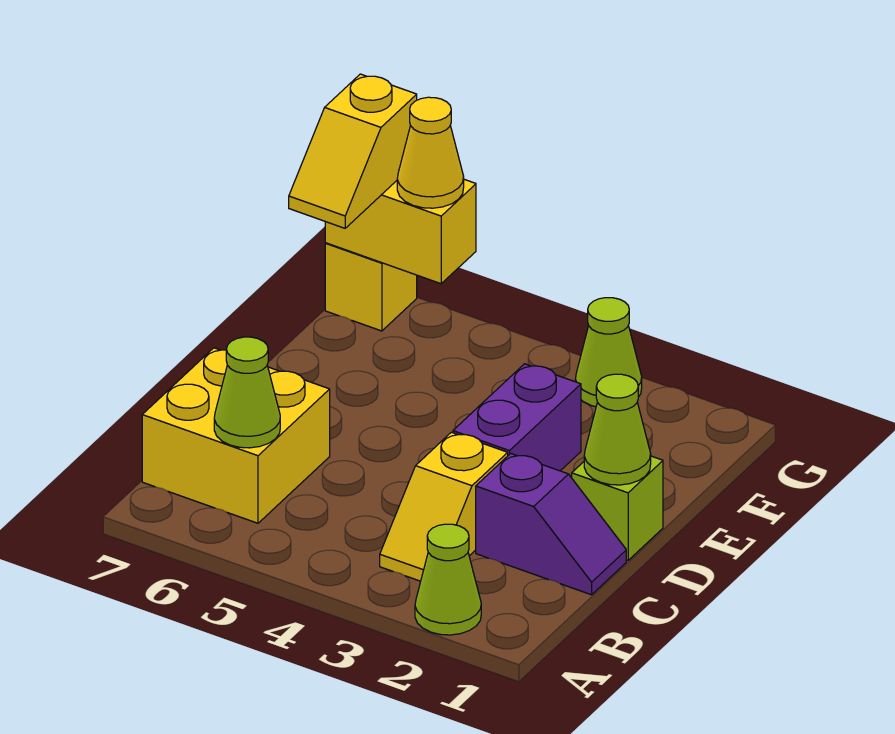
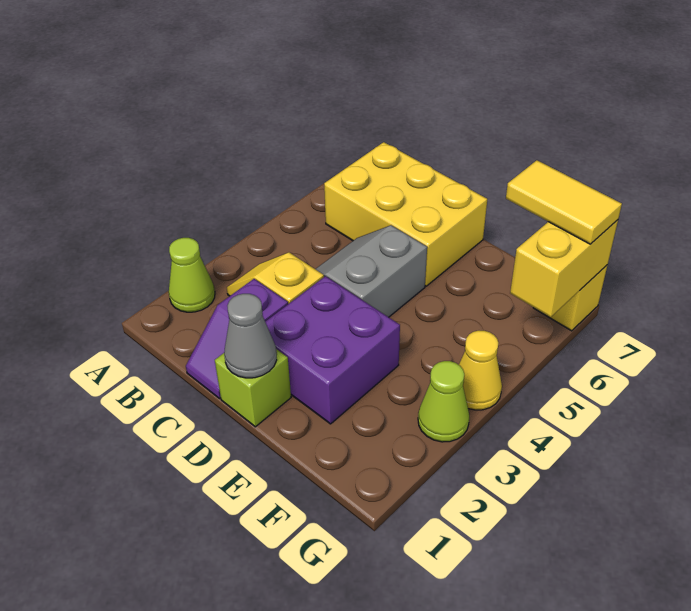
yellow 2x2 brick [142,348,330,523] -> yellow 2x3 brick [324,142,487,286]
lime 1x1 cone [214,337,280,448] -> none
none -> grey 2x2 slope [316,225,427,317]
lime 1x1 cone [584,374,651,485] -> grey 1x1 cone [224,294,277,378]
purple 1x2 brick [453,364,581,471] -> purple 2x2 brick [265,276,400,424]
yellow 1x2 slope [289,74,417,228] -> yellow 1x2 tile [506,160,622,244]
yellow 1x1 cone [397,97,464,208] -> yellow 1x1 cone moved to [459,331,502,410]

